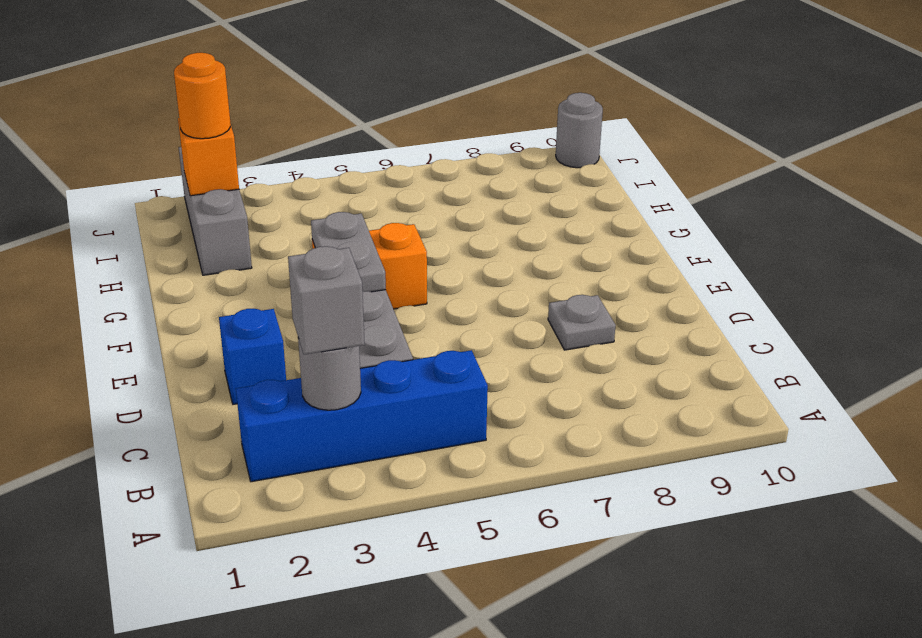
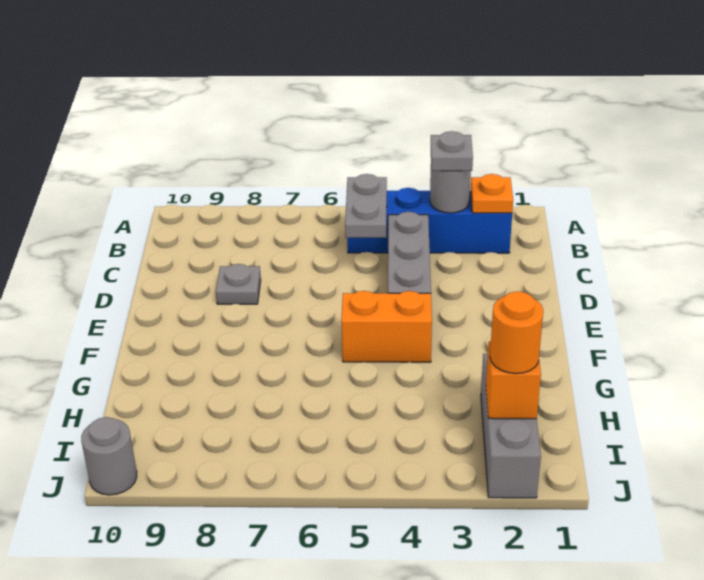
none -> orange 1x1 plate [471,174,513,213]
grey 1x1 brick [288,246,365,355] -> grey 1x1 plate [431,131,473,171]
blue 1x1 brick [219,308,286,404] -> none
grey 1x2 plate [311,212,386,292] -> grey 1x2 plate moved to [345,174,387,238]

